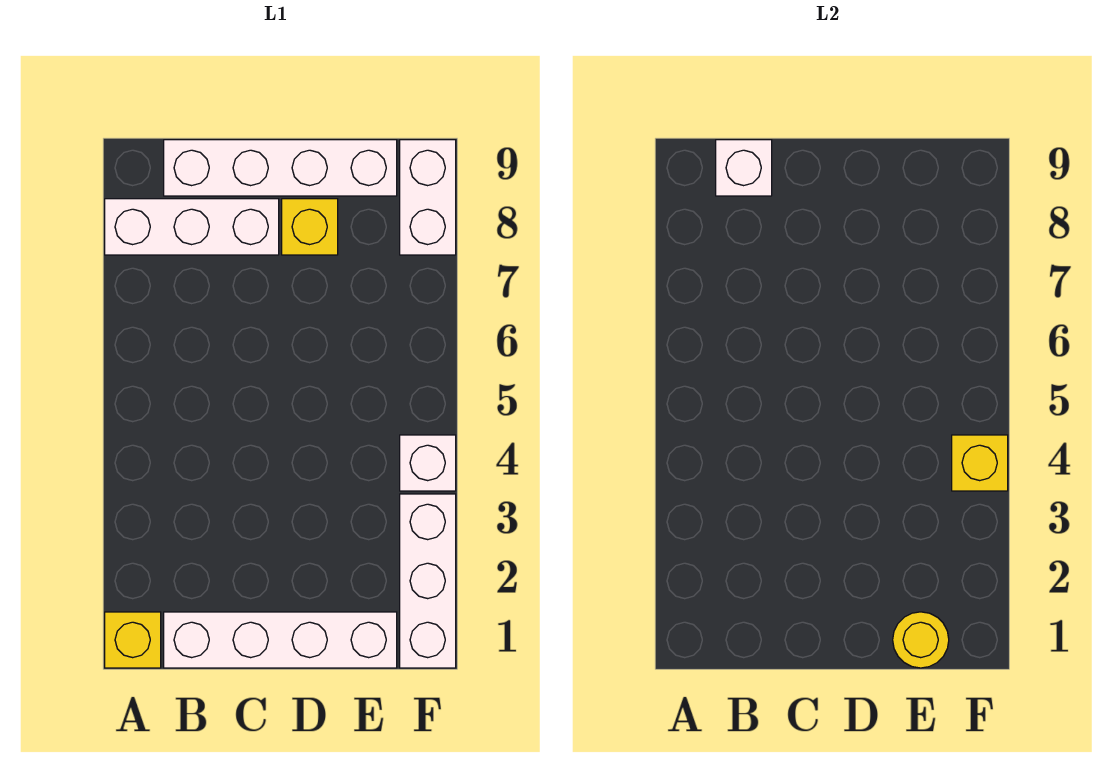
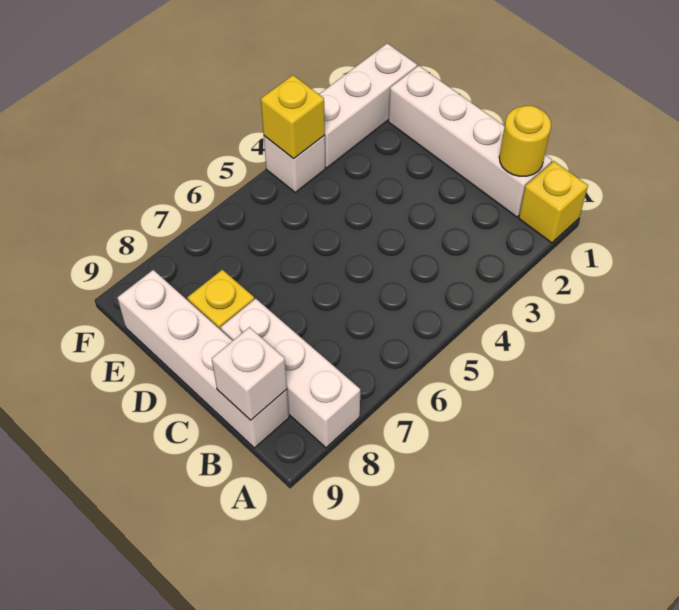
yellow 1x1 round brick [893,612,949,668] -> yellow 1x1 round brick moved to [499,106,551,176]
white 1x2 brick [400,140,456,255] -> none

